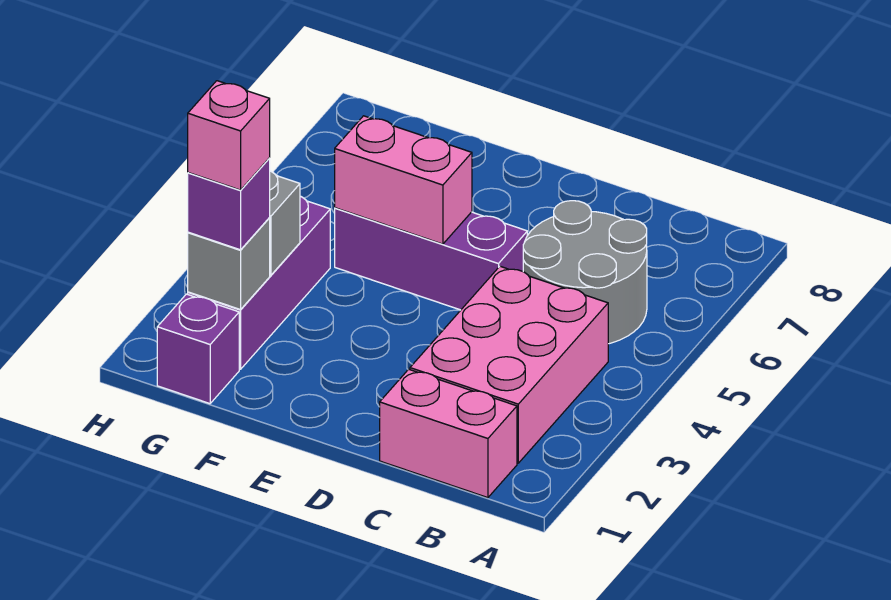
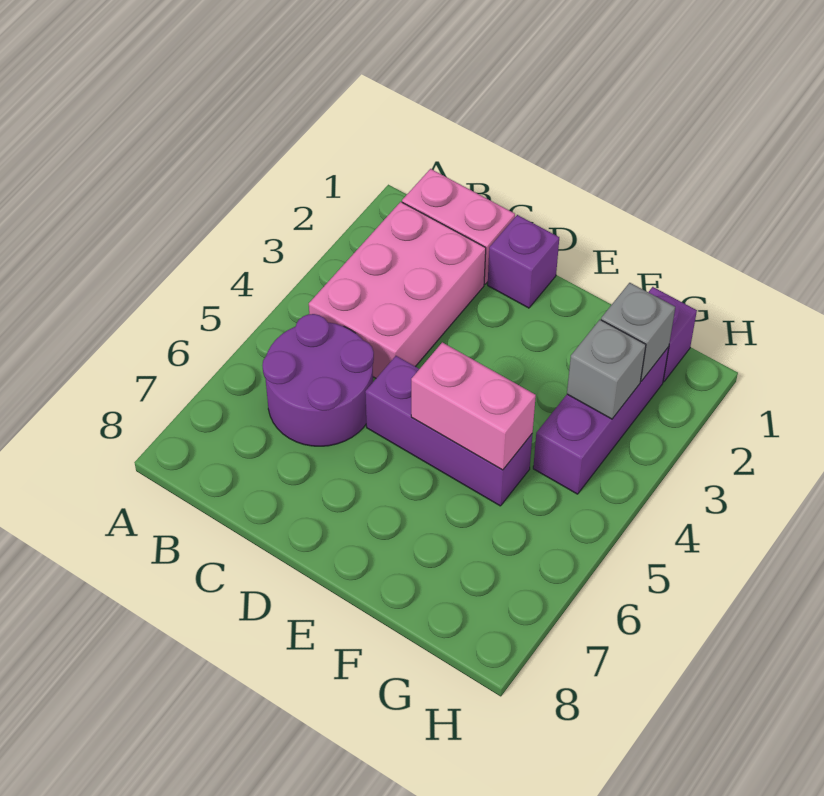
grey 2x2 round brick [523,201,647,344] -> purple 2x2 round brick [262,314,374,446]
purple 1x1 brick [188,158,270,250] -> purple 1x1 brick moved to [488,215,559,308]
pink 1x1 brick [188,81,270,190] -> none

